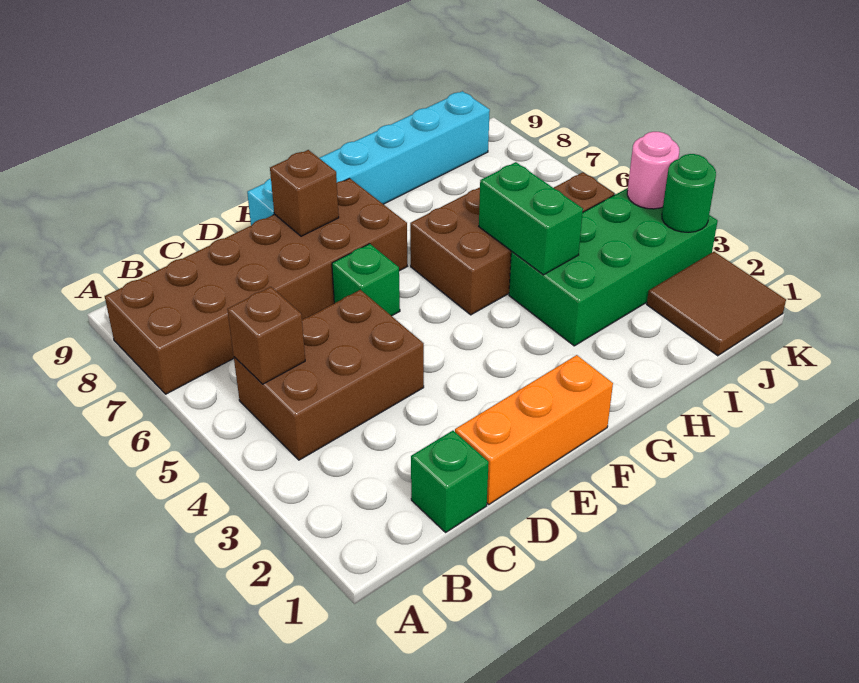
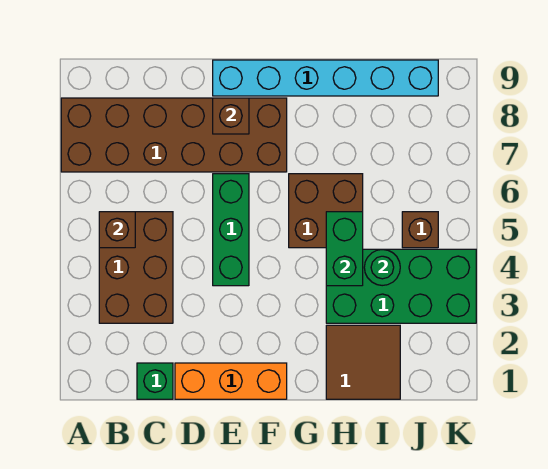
brown 2x3 brick [234,290,424,460] -> brown 2x3 brick turned to [99,212,173,323]
green 1x1 brick [332,244,400,316] -> green 1x3 brick [213,174,249,286]
brown 2x2 tile [647,252,786,356] -> brown 2x2 tile moved to [326,325,400,399]
green 1x1 round brick [662,154,716,232] -> green 1x1 round brick moved to [364,249,400,286]
pink 1x1 round brick [627,132,679,209] -> none

